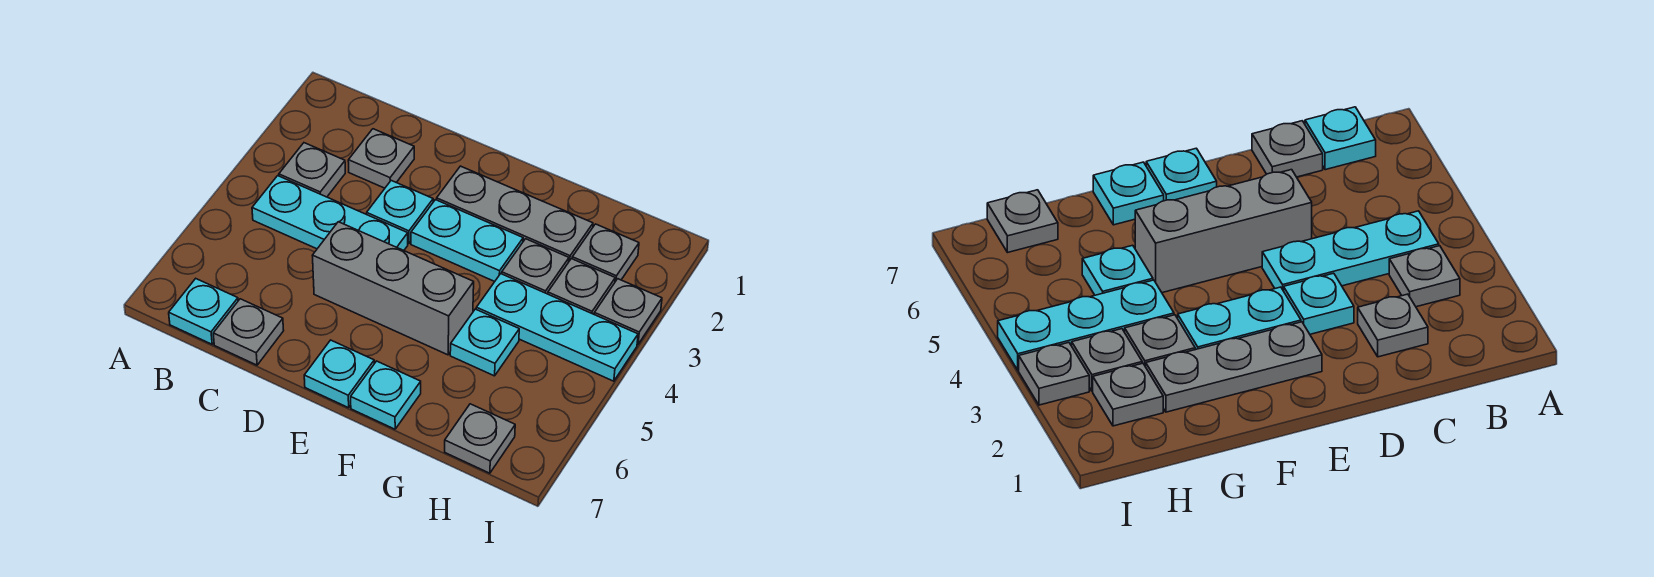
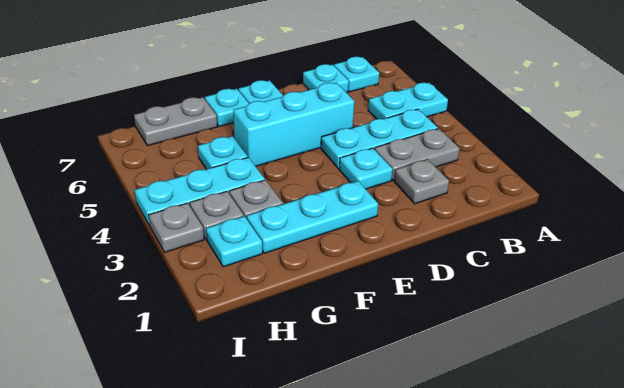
grey 1x1 plate [279,143,345,197] -> grey 1x2 plate [374,129,460,180]
grey 1x1 plate [213,299,284,365] -> cyan 1x1 plate [303,64,349,93]
grey 1x3 brick [312,222,474,355] -> cyan 1x3 brick [233,83,354,166]
grey 1x3 plate [437,166,593,261] -> cyan 1x3 plate [247,181,378,253]
cyan 1x2 plate [411,200,523,282] -> cyan 1x2 plate moved to [368,83,448,119]
grey 1x1 plate [572,224,639,282] -> cyan 1x1 plate [206,216,262,267]
grey 1x1 plate [445,404,515,473] -> grey 1x2 plate [134,97,217,146]

